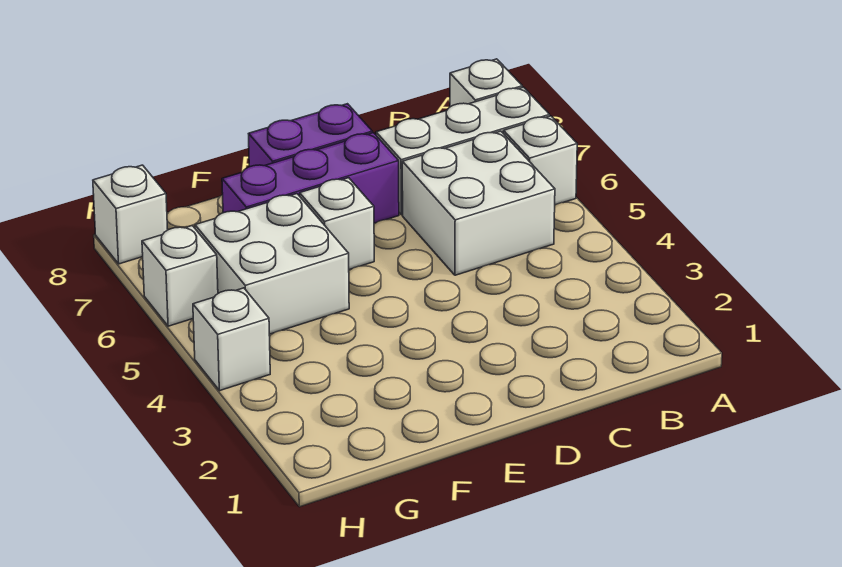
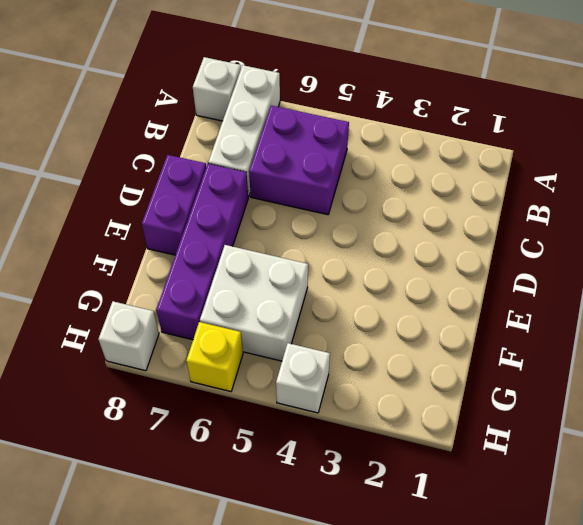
white 1x1 brick [503,116,577,205] -> none
white 2x2 brick [402,131,555,275] -> purple 2x2 brick [249,106,349,215]
purple 1x3 brick [222,133,399,223] -> purple 1x4 brick [156,164,248,340]
white 1x1 brick [300,178,374,270] -> none
white 1x1 brick [142,226,218,326] -> yellow 1x1 brick [186,322,243,392]

